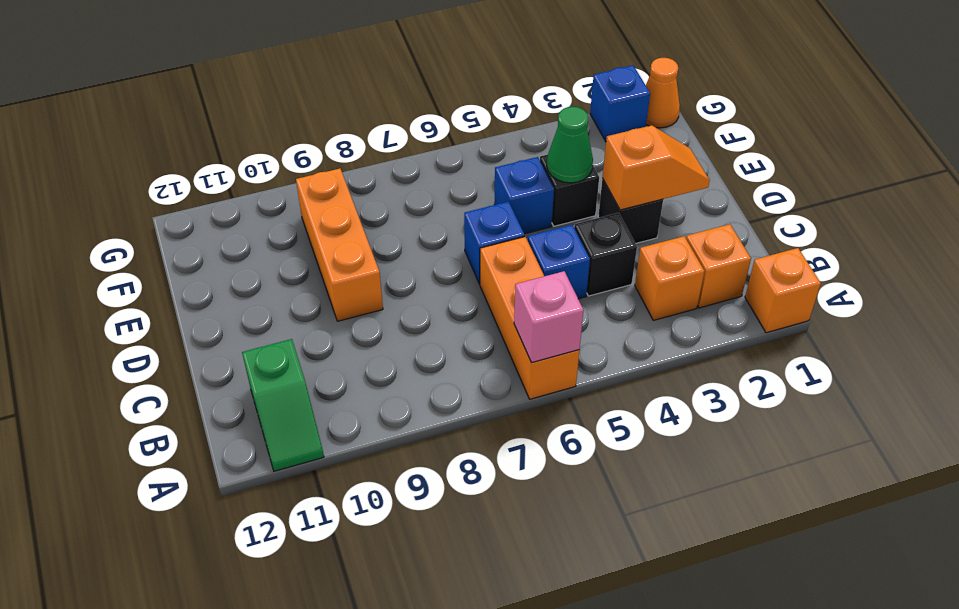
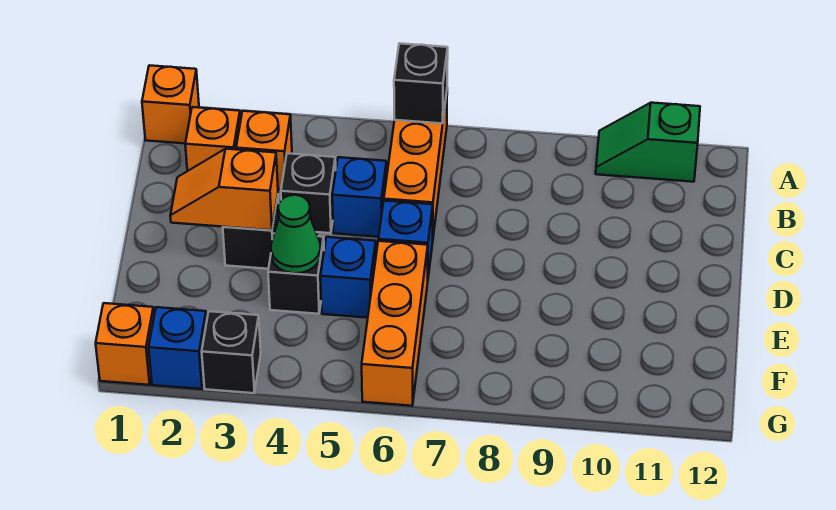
pink 1x1 brick [514,271,584,363] -> black 1x1 brick [394,43,448,124]
green 1x2 slope [242,339,324,471] -> green 1x2 slope turned to [596,103,700,182]
orange 1x3 brick [296,169,383,321] -> orange 1x3 brick moved to [362,241,428,406]
orange 1x1 cone [646,58,680,128] -> orange 1x1 brick [96,303,154,385]
none -> black 1x1 brick [202,311,261,393]

